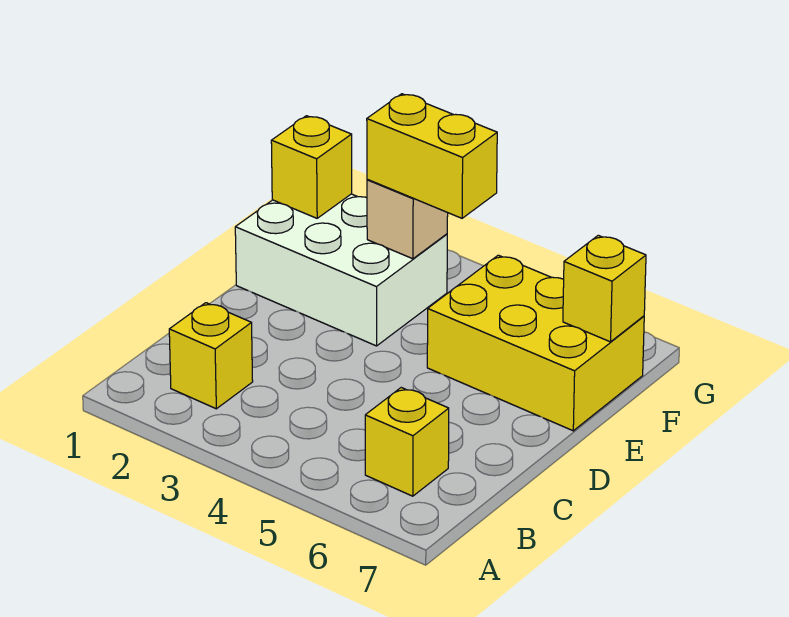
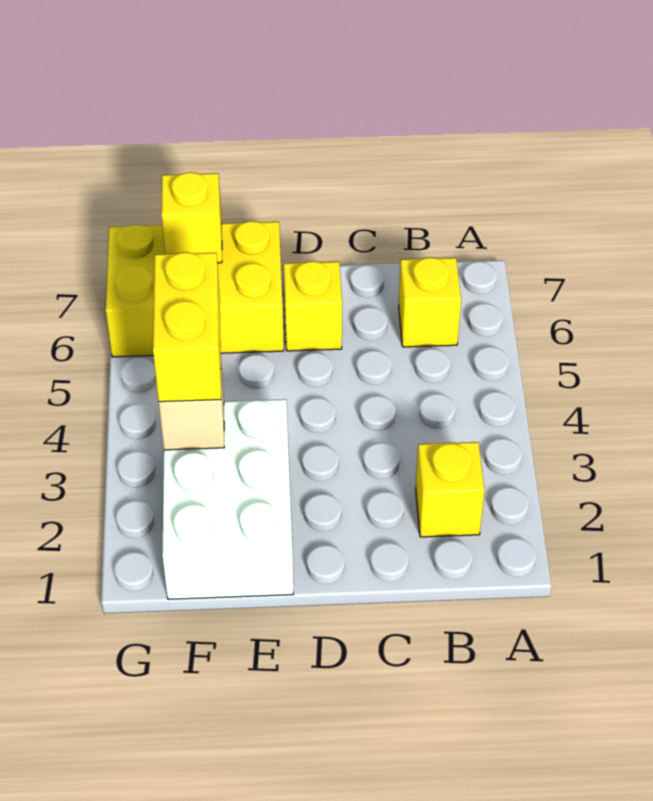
yellow 2x3 brick [427,255,644,431] -> yellow 2x3 brick turned to [106,221,284,357]
yellow 1x1 brick [271,116,352,218] -> yellow 1x1 brick moved to [284,261,342,351]

